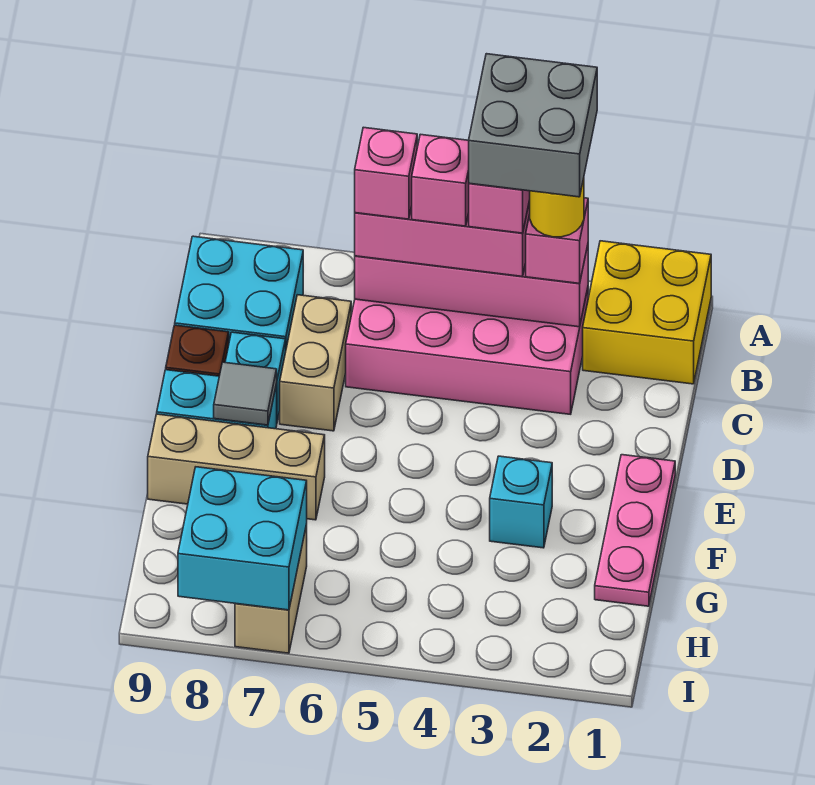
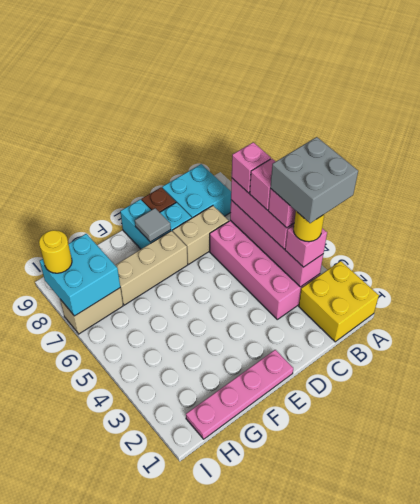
pink 1x3 plate [595,455,675,606] -> pink 1x4 plate [186,350,293,439]
cyan 1x1 brick [490,456,552,548] -> none
tan 1x3 brick [148,414,325,520] -> tan 1x3 brick turned to [115,231,188,305]
none -> yellow 1x1 round brick [39,230,72,273]

